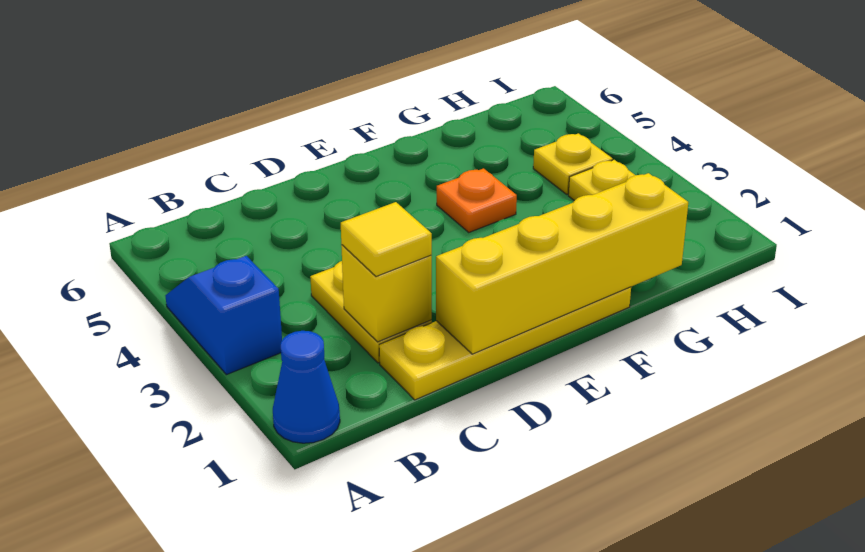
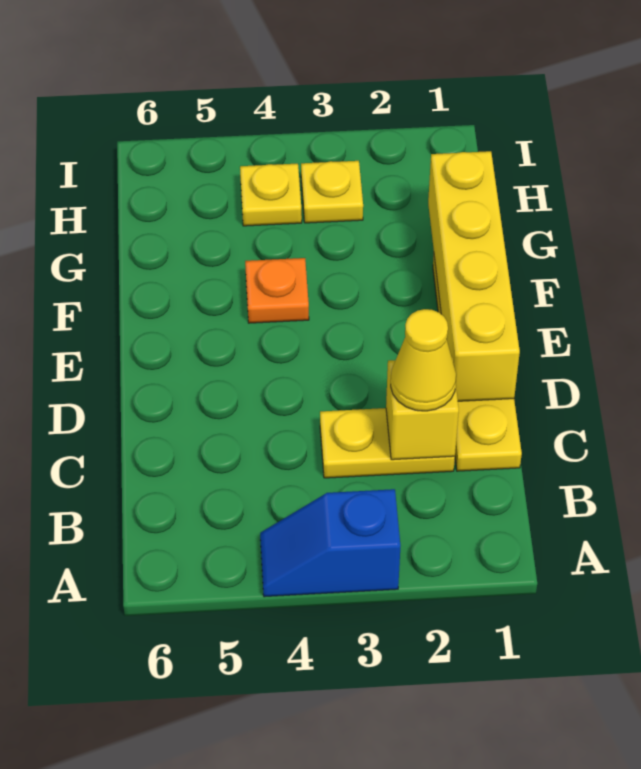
blue 1x1 cone [273,331,340,443] -> none
yellow 1x1 tile [341,202,432,277] -> yellow 1x1 cone [391,309,456,411]

